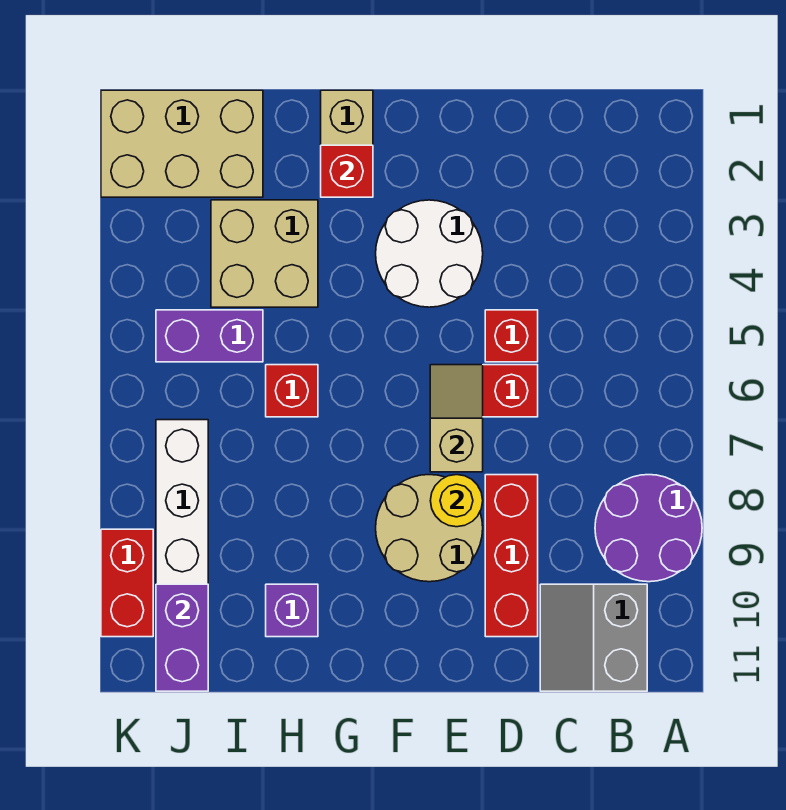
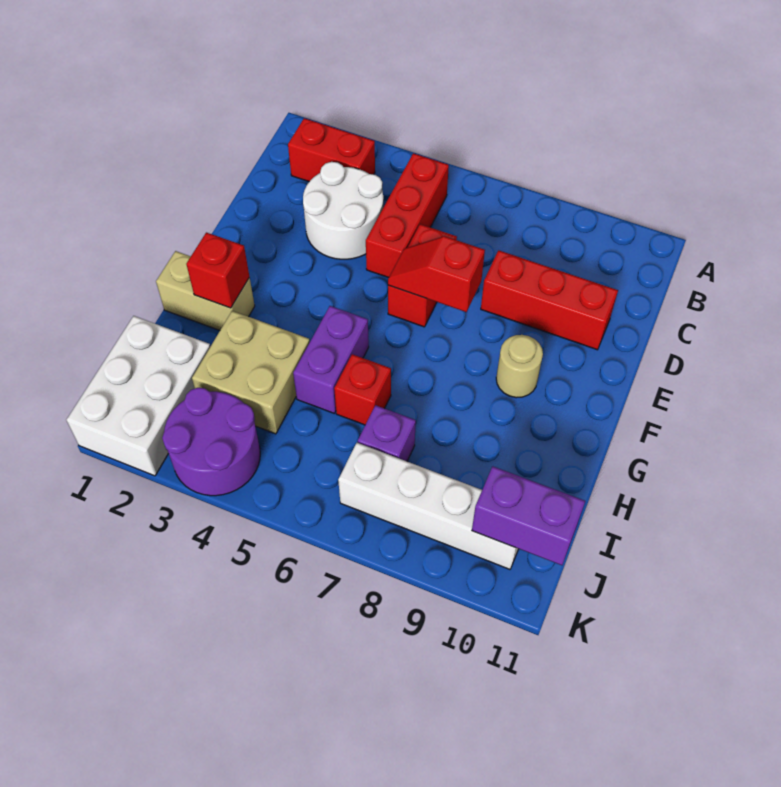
purple 2x2 round brick [595,475,702,582] -> purple 2x2 round brick moved to [162,388,260,496]
grey 2x2 slope [540,584,647,691] -> none
red 1x1 brick [485,310,538,362] -> red 1x3 brick [366,153,449,278]
white 2x2 round brick [376,200,483,307] -> white 2x2 round brick moved to [303,162,383,259]
tan 1x2 slope [430,365,483,472] -> red 1x2 slope [388,236,485,312]
tan 2x2 round brick [376,475,483,582] -> tan 1x1 round brick [496,335,543,398]
yellow 1x1 round brick [430,475,483,527] -> none
purple 1x1 brick [266,584,318,637] -> purple 1x1 brick moved to [358,405,416,461]
tan 2x3 brick [101,90,263,197] -> white 2x3 brick [66,316,210,476]
purple 1x2 brick [156,310,263,362] -> purple 1x2 brick moved to [293,306,369,413]
red 1x2 brick [101,529,153,637] -> red 1x2 brick moved to [288,118,375,182]

